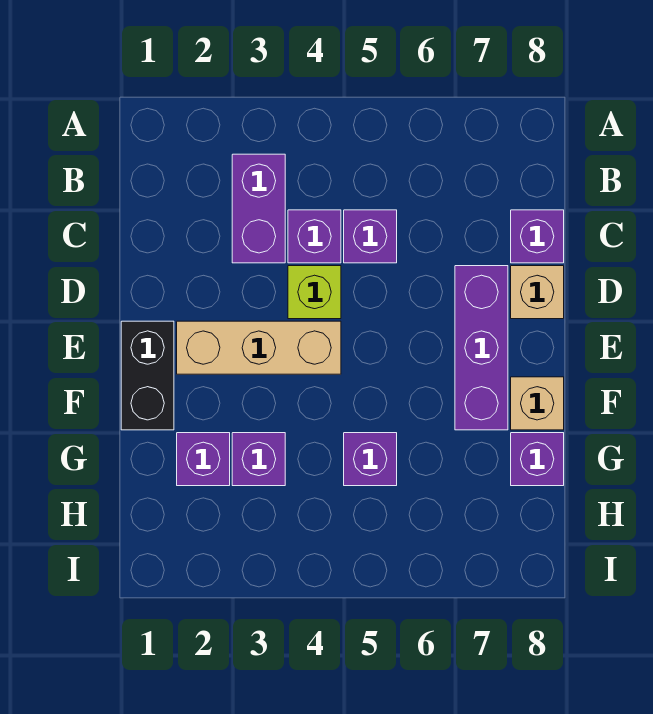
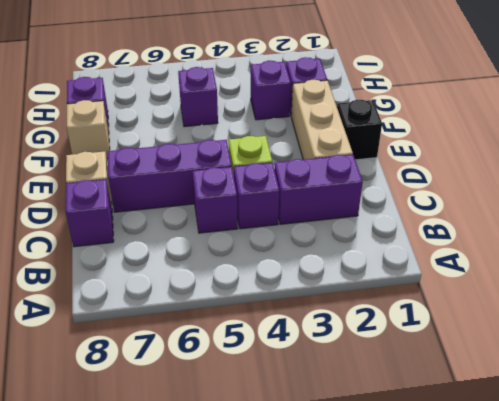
purple 1x2 brick [232,154,285,263] -> purple 1x2 brick turned to [274,155,363,224]
purple 1x3 brick [455,266,508,430] -> purple 1x3 brick turned to [107,140,232,212]
black 1x2 brick [121,321,174,430] -> black 1x1 brick [337,100,382,160]
tan 1x3 brick [177,321,341,374] -> tan 1x3 brick turned to [291,80,353,160]

